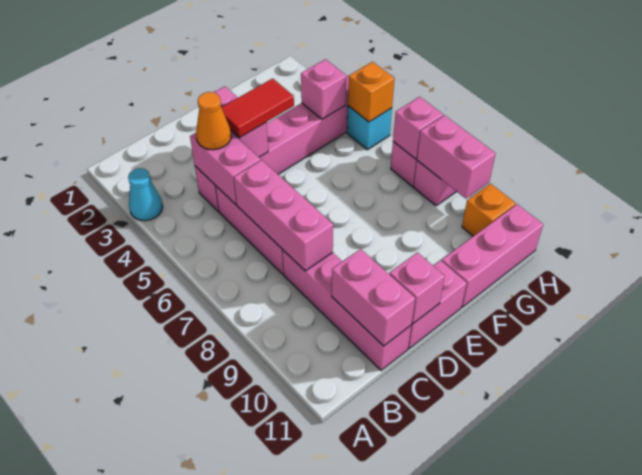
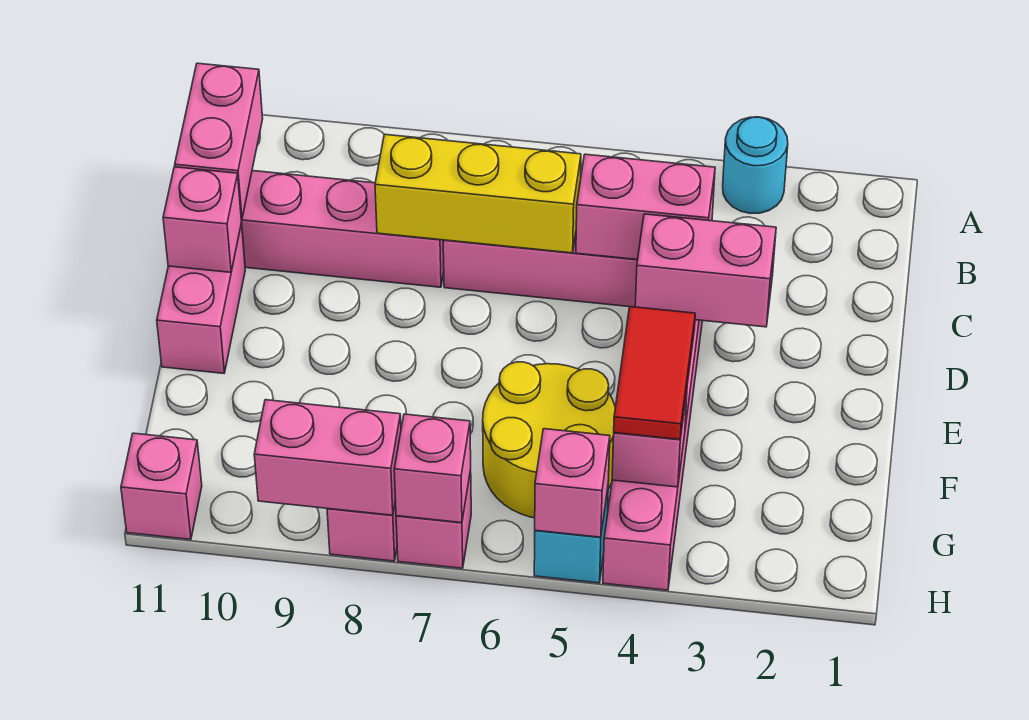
cyan 1x1 cone [128,168,163,221] -> cyan 1x1 round brick [723,117,788,213]
orange 1x1 cone [196,92,231,150] -> none
pink 1x3 brick [234,160,333,271] -> yellow 1x3 brick [375,134,581,253]
pink 1x2 brick [332,249,415,346] -> pink 1x2 brick turned to [175,63,263,220]
red 1x2 tile [221,79,294,138] -> red 1x2 tile moved to [614,307,695,439]
none -> yellow 2x2 round brick [483,362,615,518]
pink 1x3 brick [442,204,543,307] -> pink 1x1 brick [121,433,202,540]
orange 1x1 brick [348,62,395,122] -> pink 1x1 brick [535,429,610,537]
orange 1x1 brick [462,184,516,236] -> none

